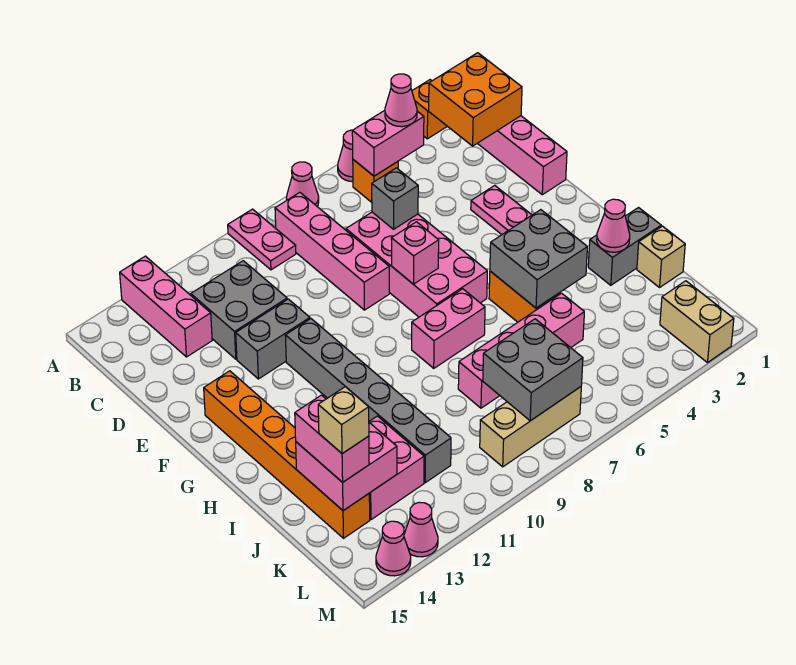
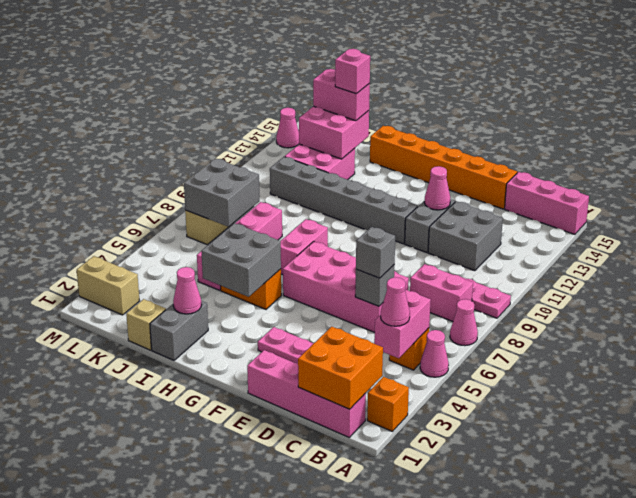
pink 1x3 brick [120,256,212,357] -> pink 1x3 brick moved to [505,172,589,234]
pink 1x4 brick [275,193,389,310] -> pink 1x2 brick [410,264,473,322]
none -> grey 1x1 brick [356,227,395,278]
pink 1x1 brick [391,222,439,284] -> pink 1x1 brick moved to [335,49,370,94]
orange 1x6 brick [204,371,370,538] -> orange 1x6 brick moved to [370,126,517,209]
tan 1x1 brick [318,387,369,454] -> none
pink 1x1 cone [404,502,438,557] -> pink 1x1 cone moved to [424,166,450,210]

